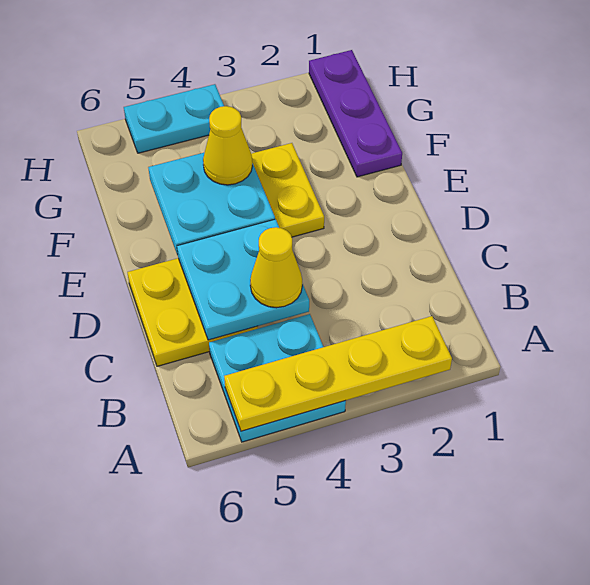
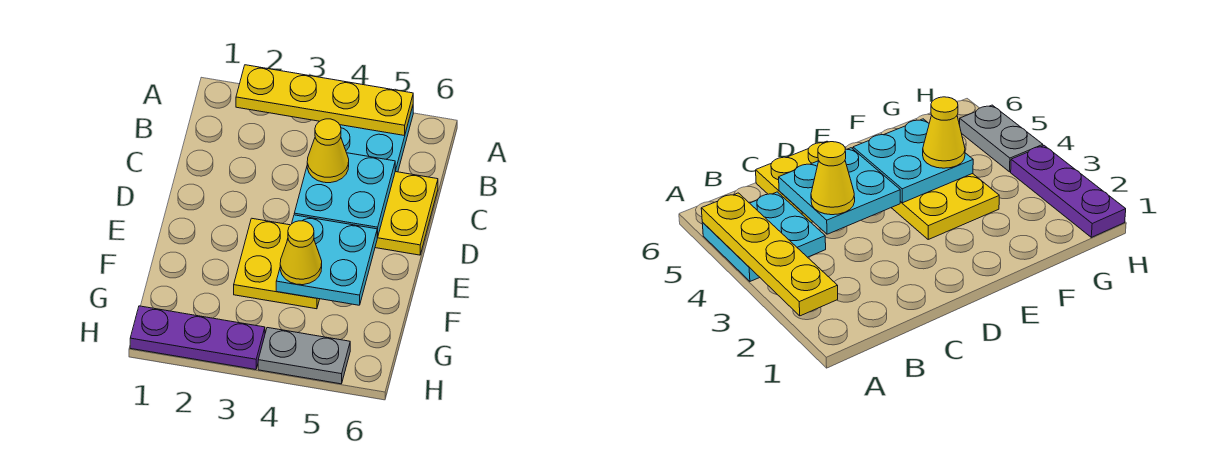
purple 1x3 plate [309,50,402,177] -> purple 1x3 plate turned to [130,306,265,370]
cyan 1x2 plate [124,84,224,153] -> grey 1x2 plate [258,328,350,384]

